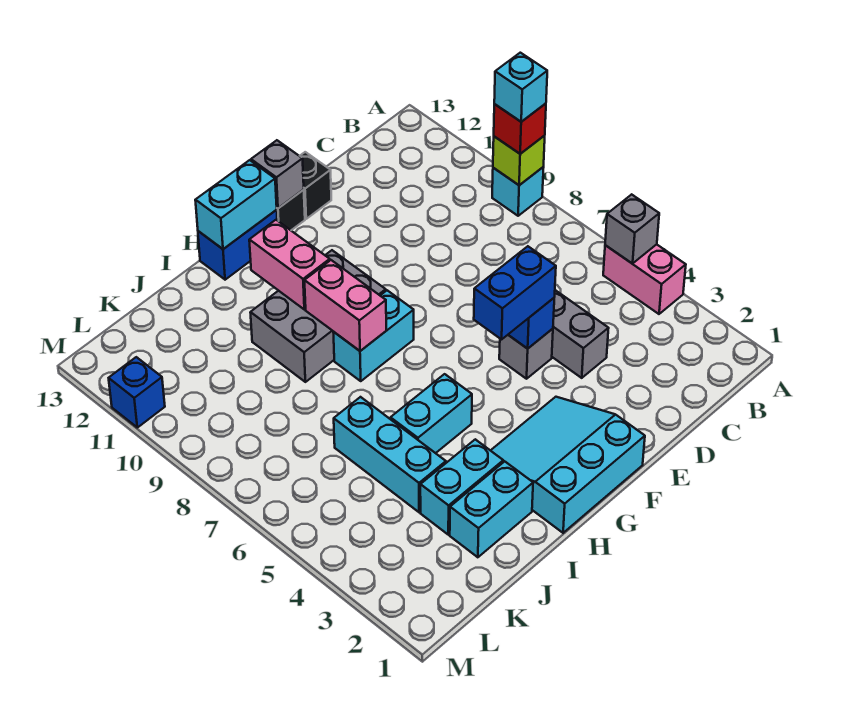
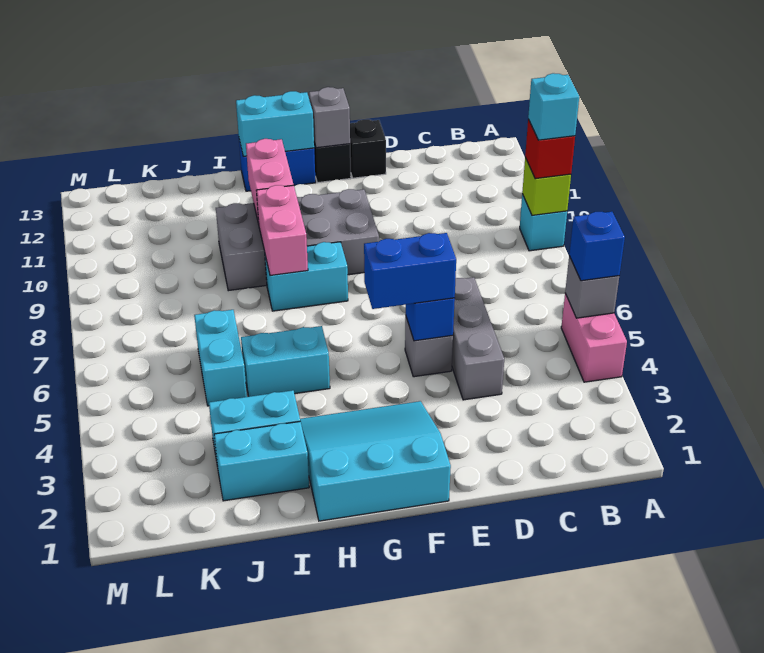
grey 2x3 brick [250,250,386,382] -> grey 2x4 brick [216,189,379,291]
cyan 1x3 brick [334,397,446,512] -> cyan 1x2 brick [194,310,247,406]
blue 1x1 brick [109,357,165,428] -> blue 1x1 brick moved to [569,212,625,281]

